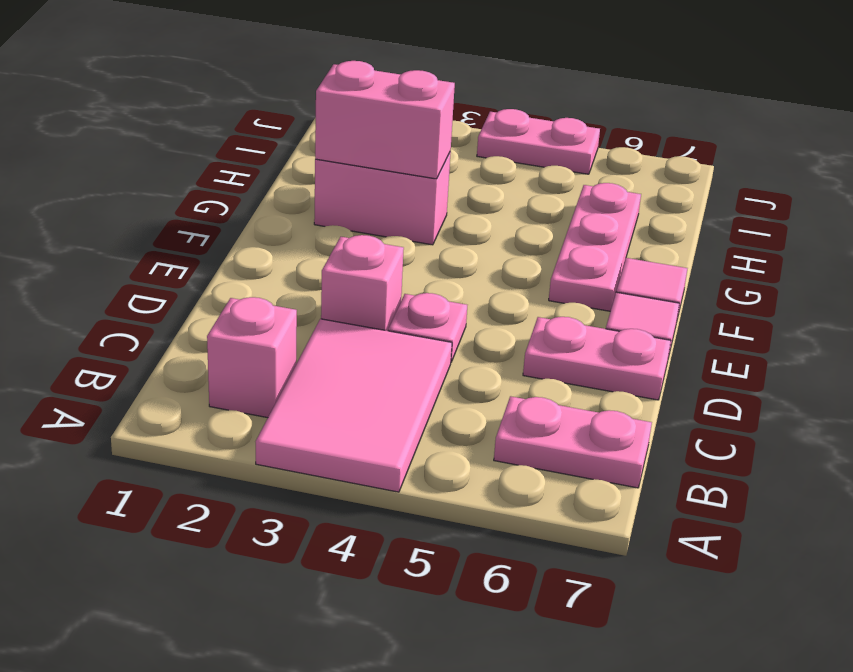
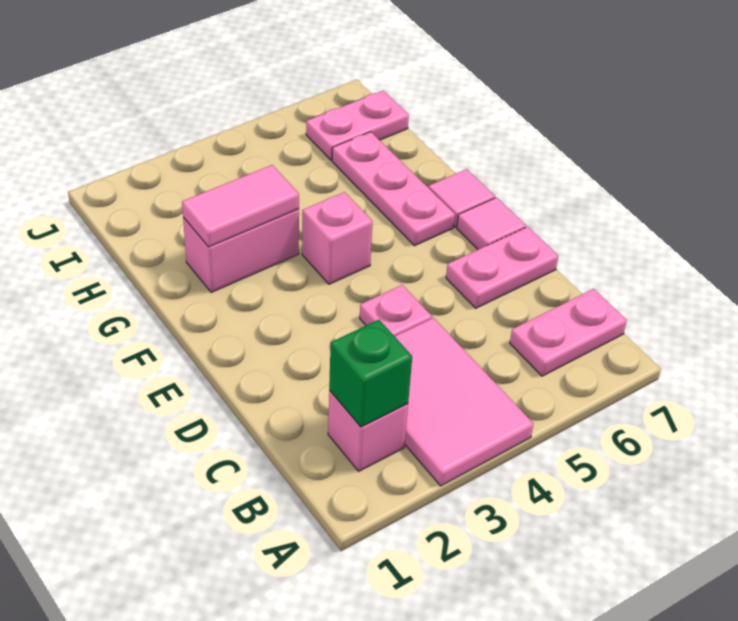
none -> green 1x1 brick [329,320,412,427]
pink 1x1 brick [321,235,404,331] -> pink 1x1 brick moved to [302,192,373,284]
pink 1x2 brick [315,61,455,179] -> pink 1x2 tile [182,165,299,247]
pink 1x2 plate [477,109,600,174] -> pink 1x2 plate moved to [306,91,409,160]

